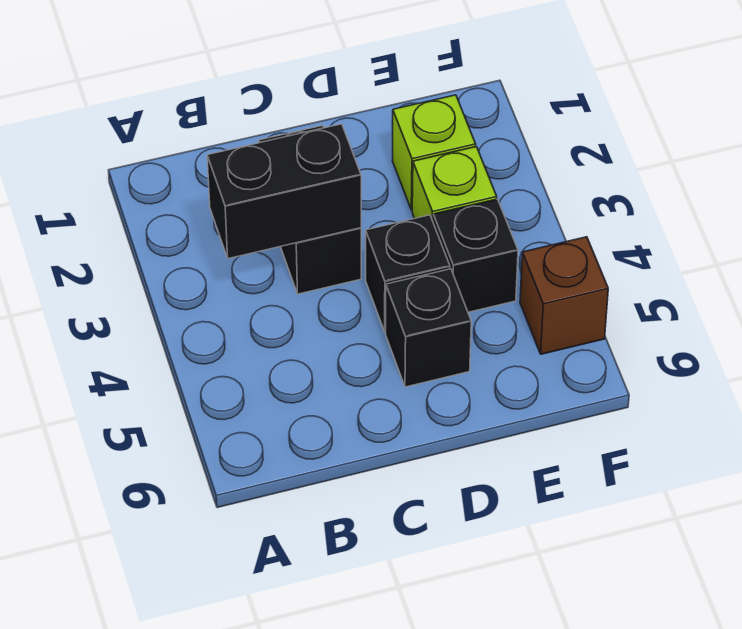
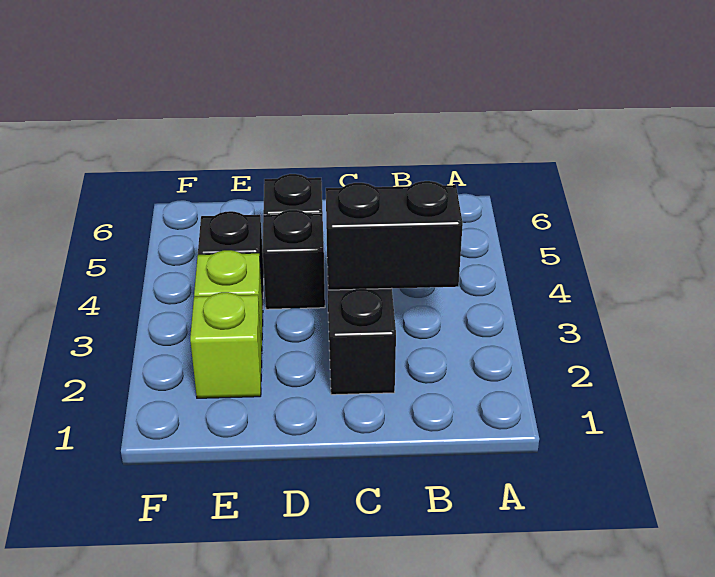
brown 1x1 brick [520,237,608,354] -> none

